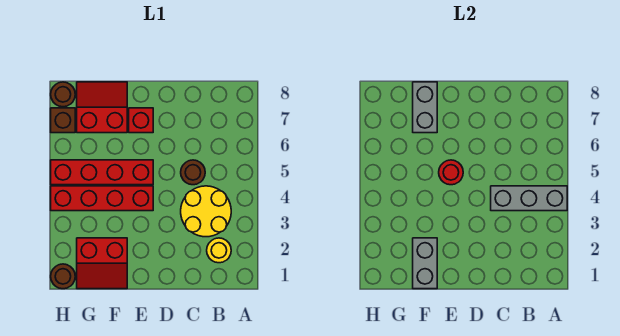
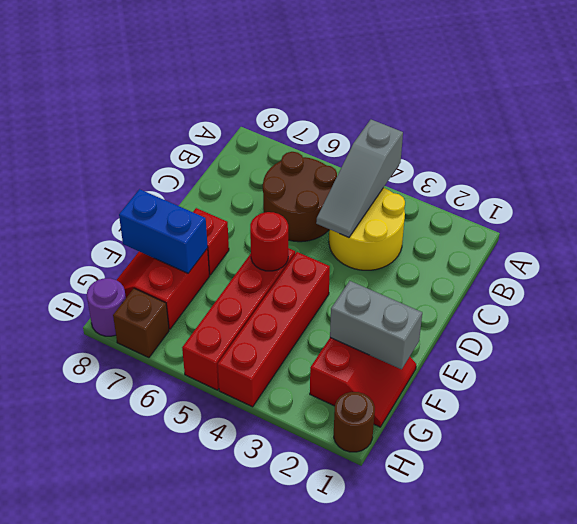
grey 1x3 brick [491,186,567,211] -> grey 1x3 slope [316,120,403,238]
yellow 1x1 round brick [207,238,231,263] -> none
brown 1x1 round brick [181,160,205,185] -> brown 2x2 round brick [263,152,337,242]
grey 1x2 brick [413,82,437,133] -> blue 1x2 brick [119,189,208,273]
brown 1x1 round brick [51,82,75,107] -> purple 1x1 round brick [87,278,126,336]

